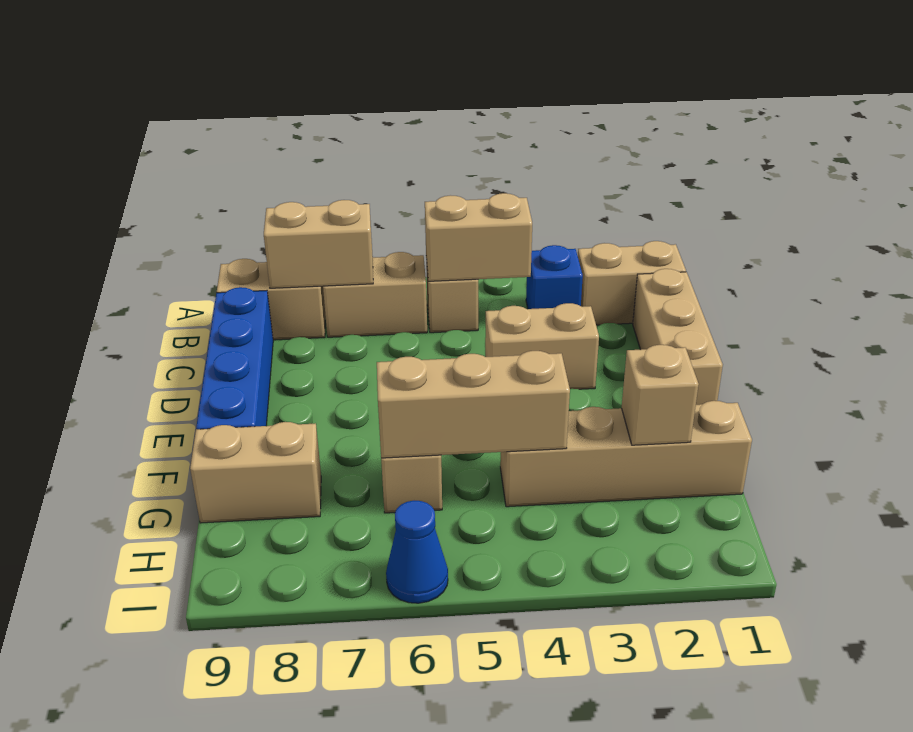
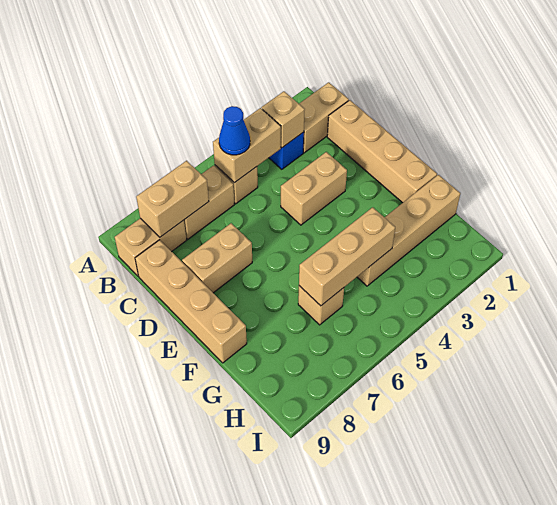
tan 1x3 brick [633,269,723,405] -> tan 1x4 brick [327,100,437,203]
blue 1x4 brick [196,287,273,429] -> tan 1x4 brick [135,240,247,363]
tan 1x1 brick [622,345,699,445] -> tan 1x1 brick moved to [261,91,305,148]
tan 1x2 brick [190,422,321,523] -> tan 1x2 brick moved to [182,223,252,293]
blue 1x1 cone [386,501,448,603] -> blue 1x1 cone moved to [219,106,250,155]

